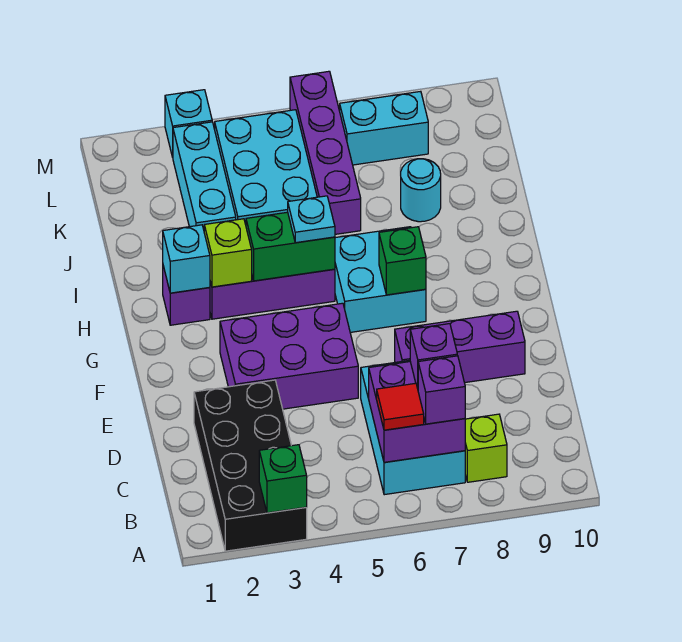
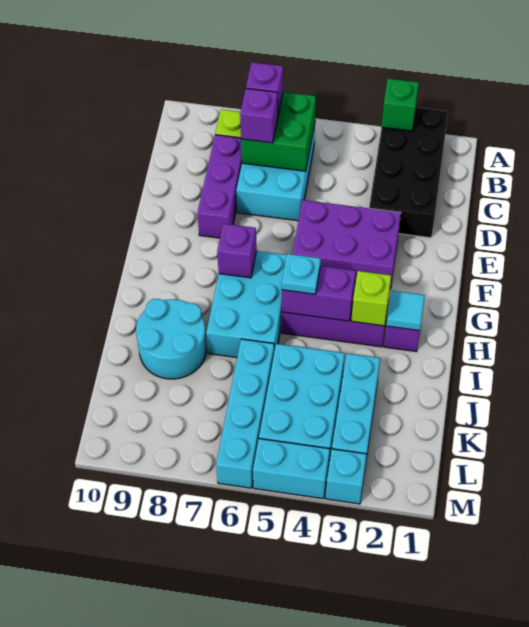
purple 2x2 brick [369,362,465,462] -> green 2x2 brick [241,92,316,171]
red 1x1 tile [377,383,424,430] -> none
purple 1x3 brick [395,311,525,383] -> purple 1x3 brick turned to [197,135,242,238]
cyan 2x2 brick [335,227,426,332] -> cyan 2x3 brick [206,251,287,357]
green 1x1 brick [379,227,426,295] -> purple 1x1 brick [217,224,257,278]
cyan 1x1 brick [163,225,210,293] -> cyan 1x1 tile [387,291,425,331]
green 1x2 brick [246,212,335,281] -> purple 1x2 brick [282,266,356,321]
purple 1x4 brick [290,71,361,234] -> cyan 1x4 brick [216,339,274,488]
cyan 1x1 round brick [401,159,441,222] -> cyan 2x2 round brick [136,299,207,379]
cyan 1x2 brick [340,91,428,165] -> cyan 1x2 brick moved to [253,439,330,499]

